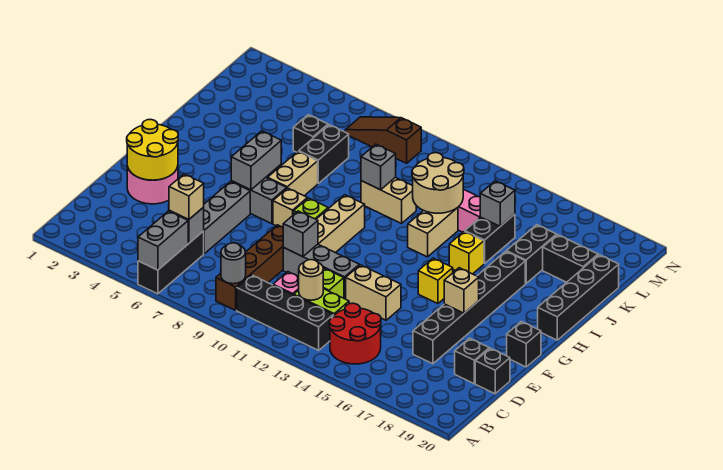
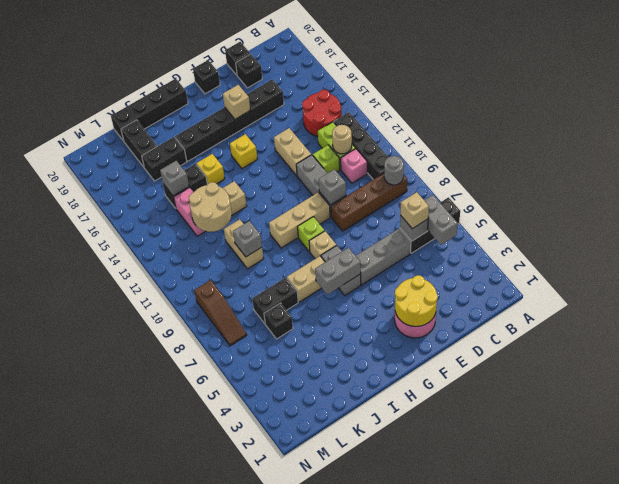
grey 1x2 brick [138,211,188,270] -> grey 1x2 brick turned to [424,195,458,245]

